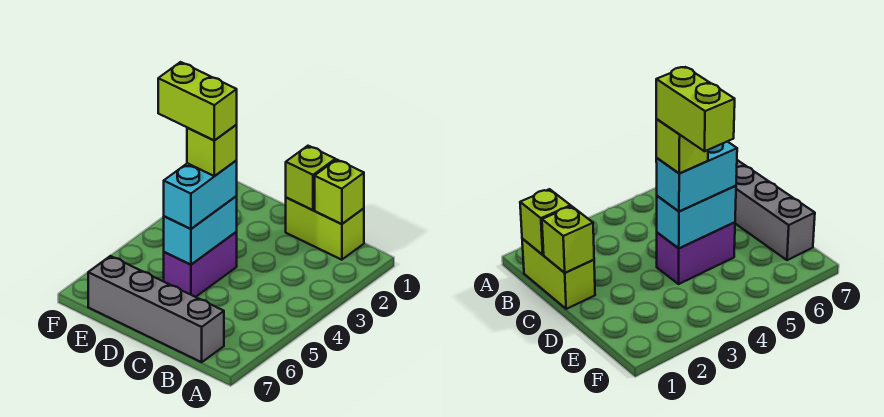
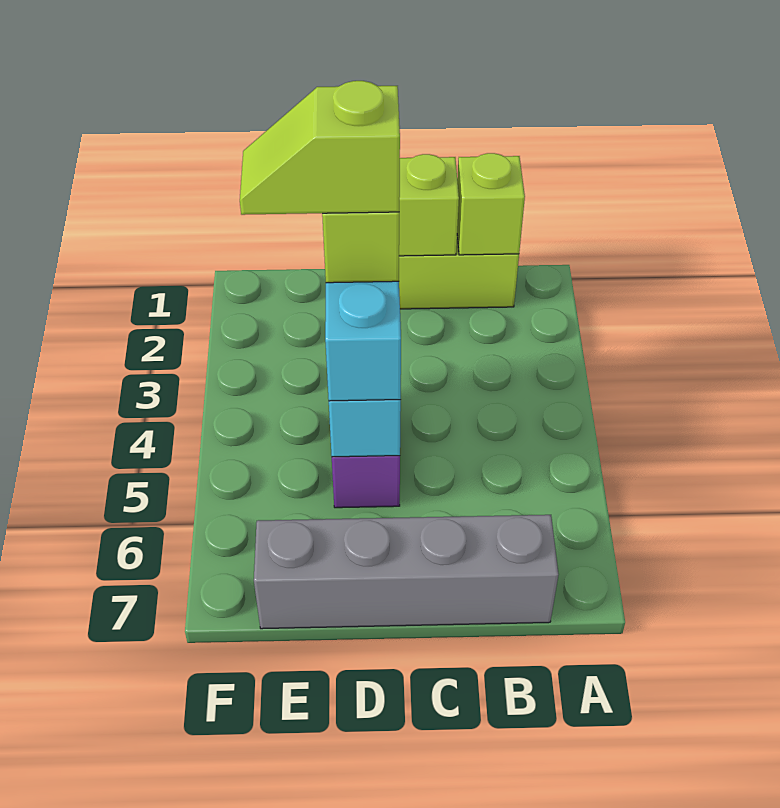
lime 1x2 brick [158,62,237,141] -> lime 1x2 slope [240,81,400,215]

